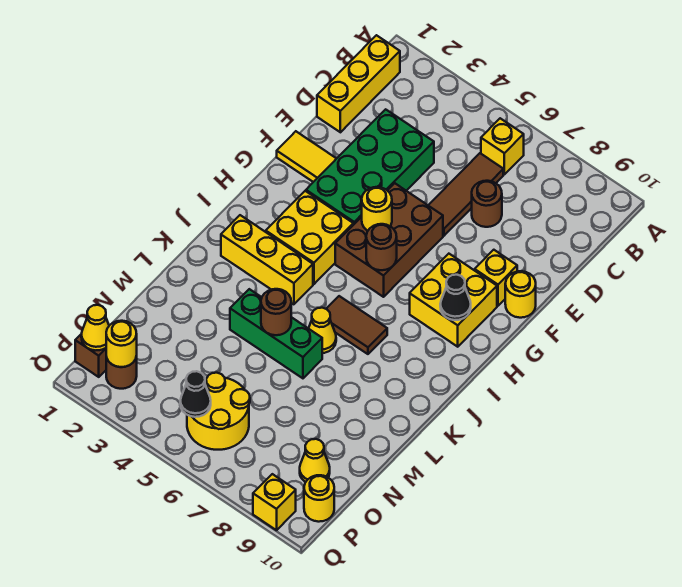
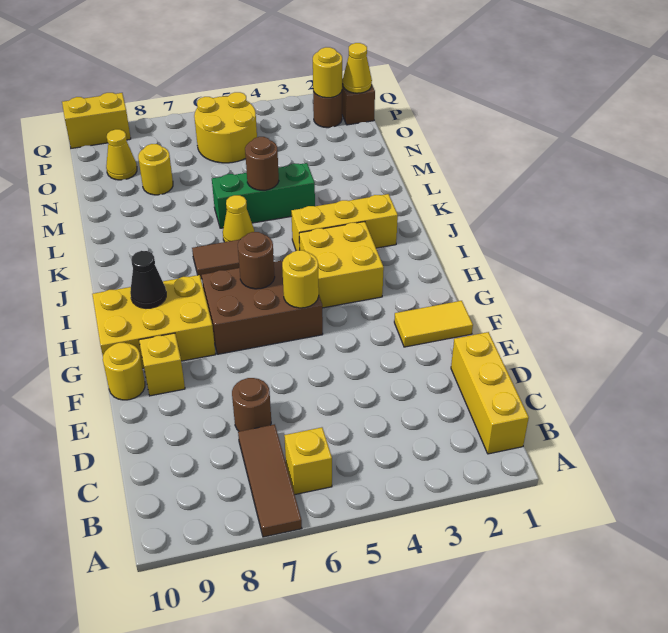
brown 1x3 tile [428,153,503,236] -> brown 1x3 tile moved to [238,424,302,537]
green 2x4 brick [306,109,434,225] -> none
brown 2x3 brick [335,183,443,297] -> brown 2x3 brick turned to [202,260,323,354]
yellow 2x2 brick [410,254,497,347] -> yellow 2x3 brick [92,275,216,368]
black 1x1 cone [180,371,211,417] -> none
yellow 1x1 round brick [304,475,334,522] -> yellow 1x1 round brick moved to [138,144,173,195]
yellow 1x1 brick [253,474,296,530] -> yellow 1x2 brick [62,93,131,148]

